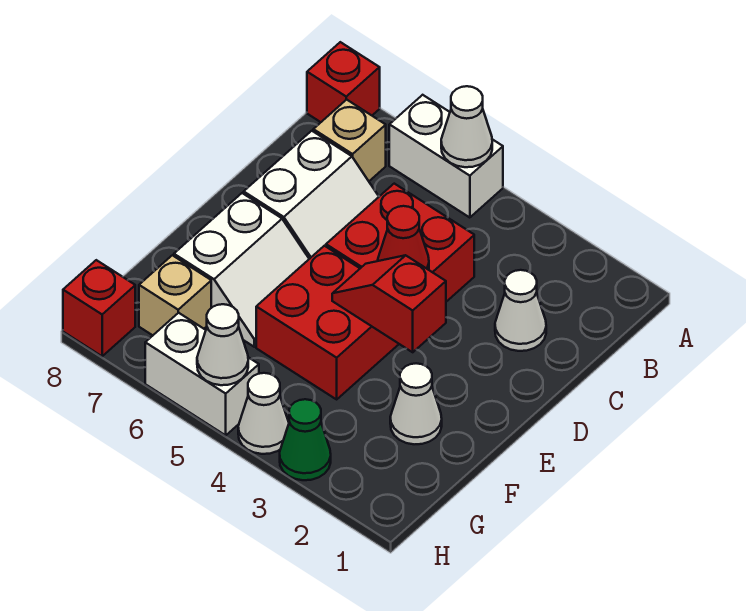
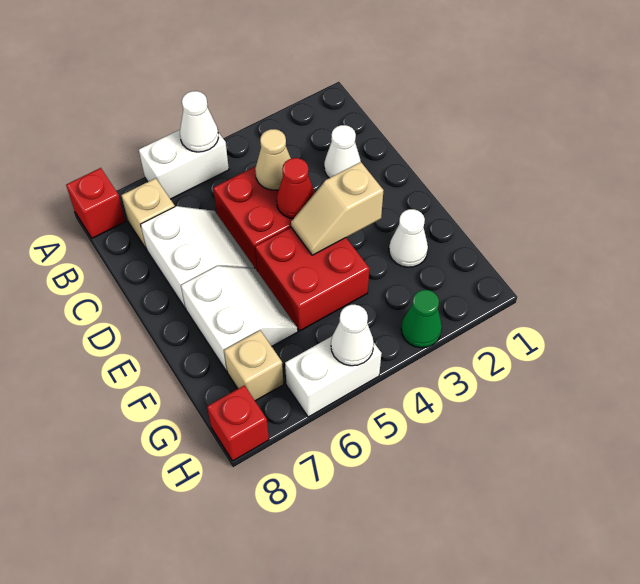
none -> tan 1x1 cone [255,129,291,190]
red 1x2 slope [332,255,446,352] -> tan 1x2 slope [291,162,384,255]
white 1x1 cone [238,373,289,454] -> none

